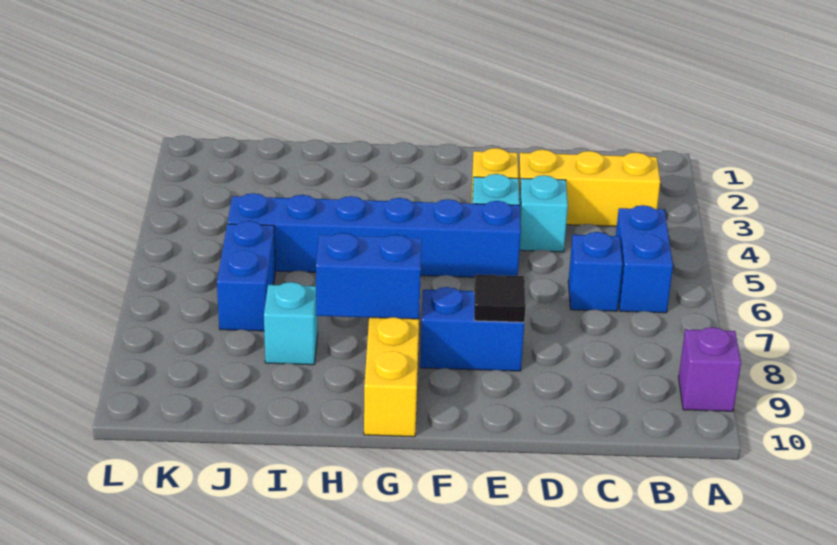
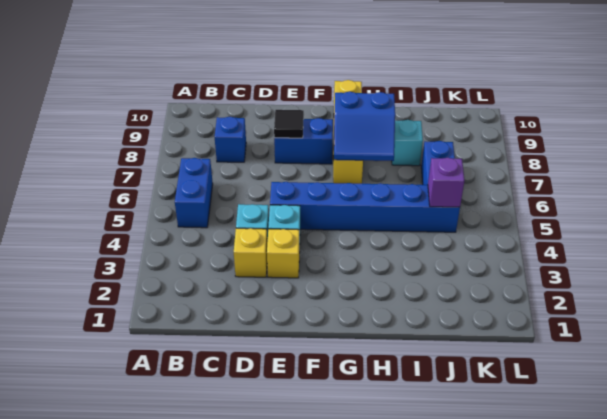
purple 1x1 brick [679,327,741,411] -> purple 1x1 brick moved to [428,158,464,207]
yellow 1x3 brick [518,150,660,226] -> yellow 1x1 brick [234,228,267,277]
blue 1x1 brick [568,232,623,311] -> blue 1x1 brick moved to [215,117,246,162]

